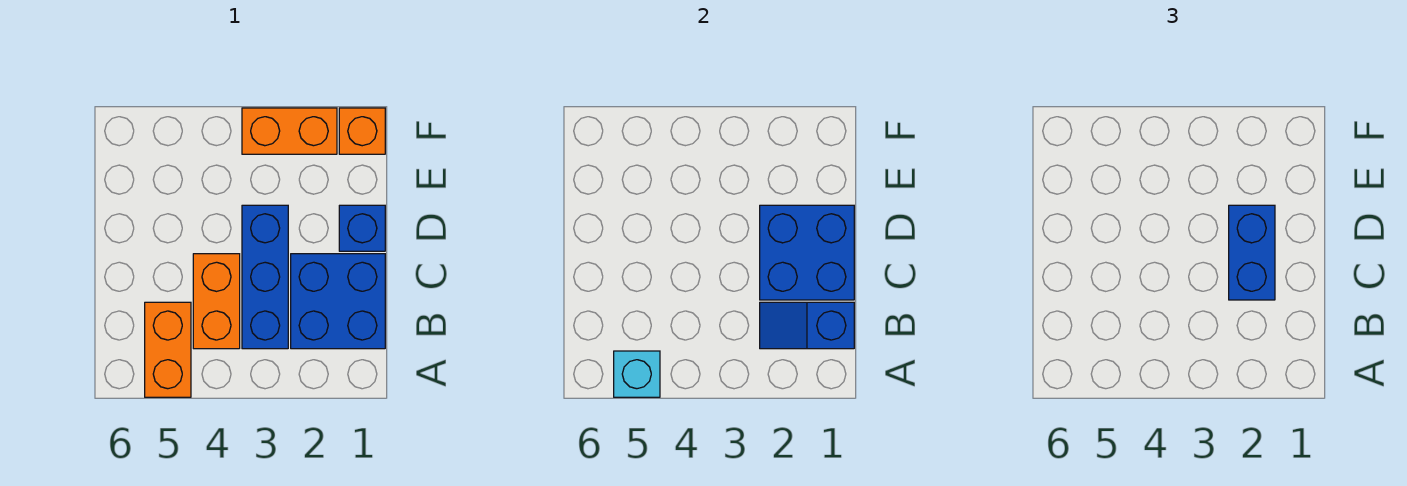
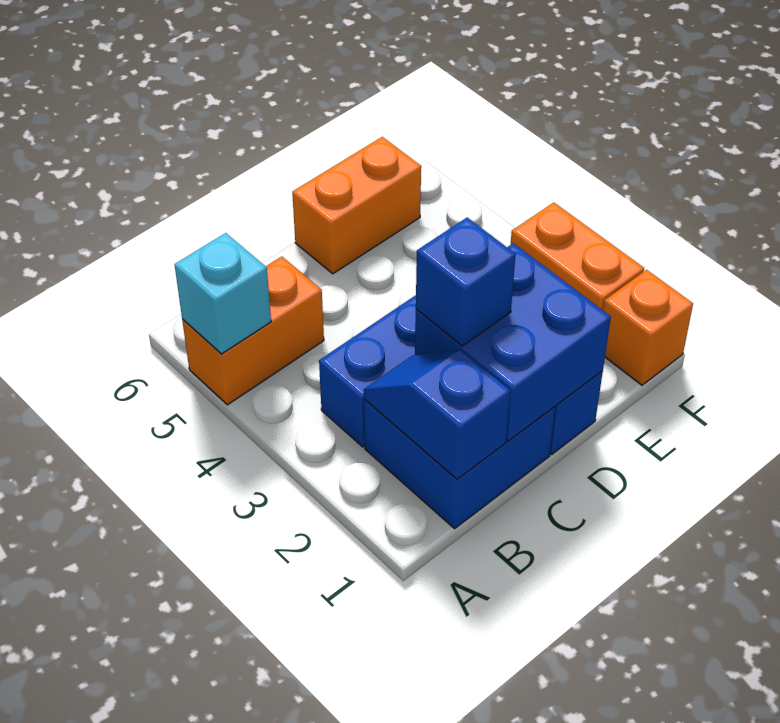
orange 1x2 brick [193,254,240,349] -> orange 1x2 brick moved to [292,137,421,274]
blue 1x2 brick [1229,205,1275,300] -> blue 1x1 brick [416,217,516,346]

